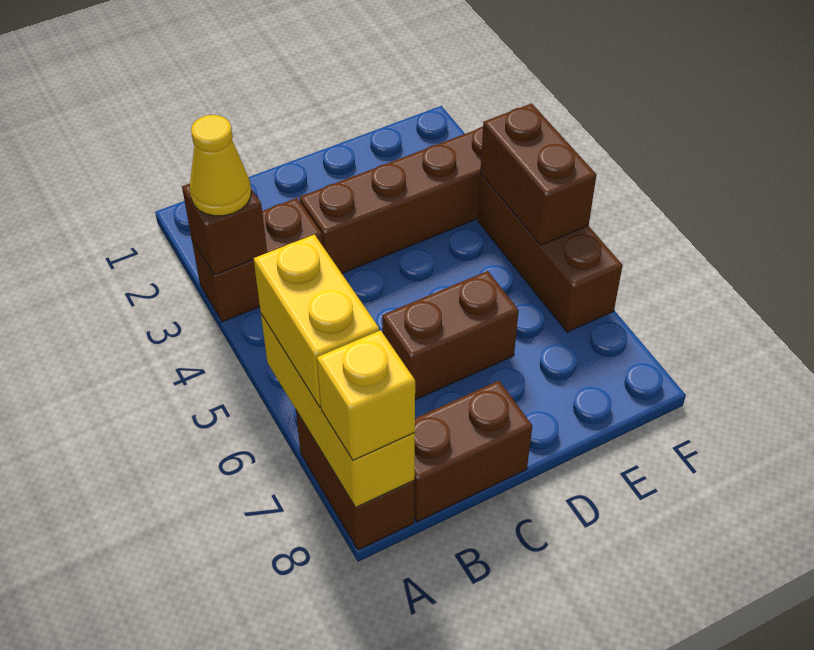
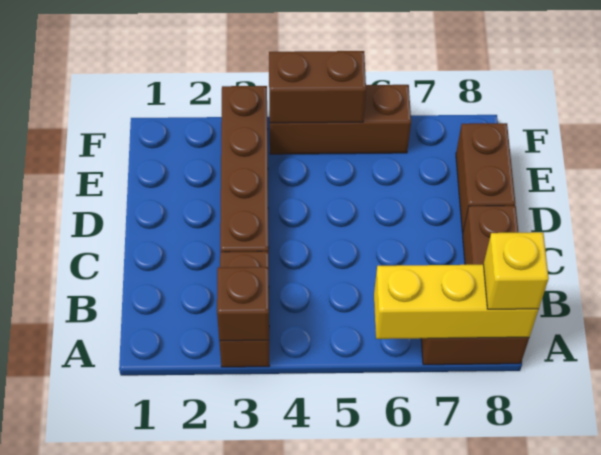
yellow 1x1 cone [190,115,251,216] -> none
yellow 1x2 brick [254,234,379,407] -> none
brown 1x2 brick [382,271,519,400] -> brown 1x2 brick moved to [456,123,515,233]

